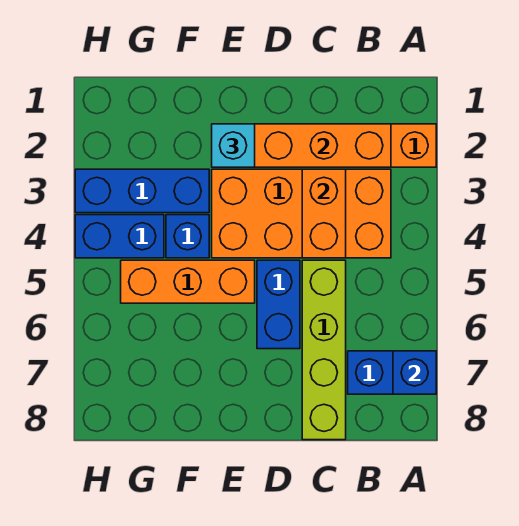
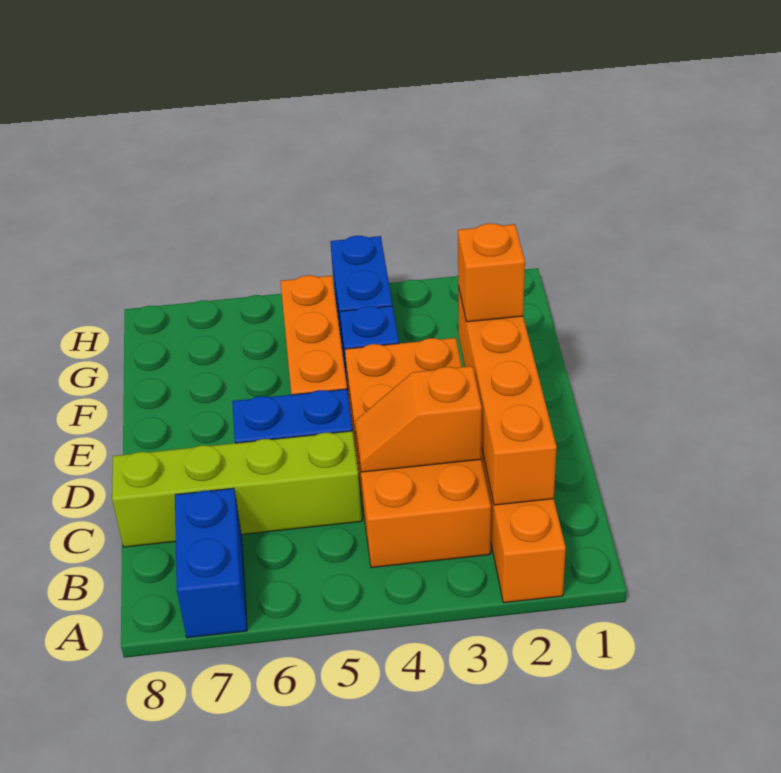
blue 1x1 brick [393,351,436,394] -> none
orange 1x2 brick [302,169,346,258] -> orange 1x2 slope [355,366,482,472]
cyan 1x1 brick [212,124,255,167] -> orange 1x1 brick [458,223,525,322]
blue 1x3 brick [75,169,209,213] -> none

